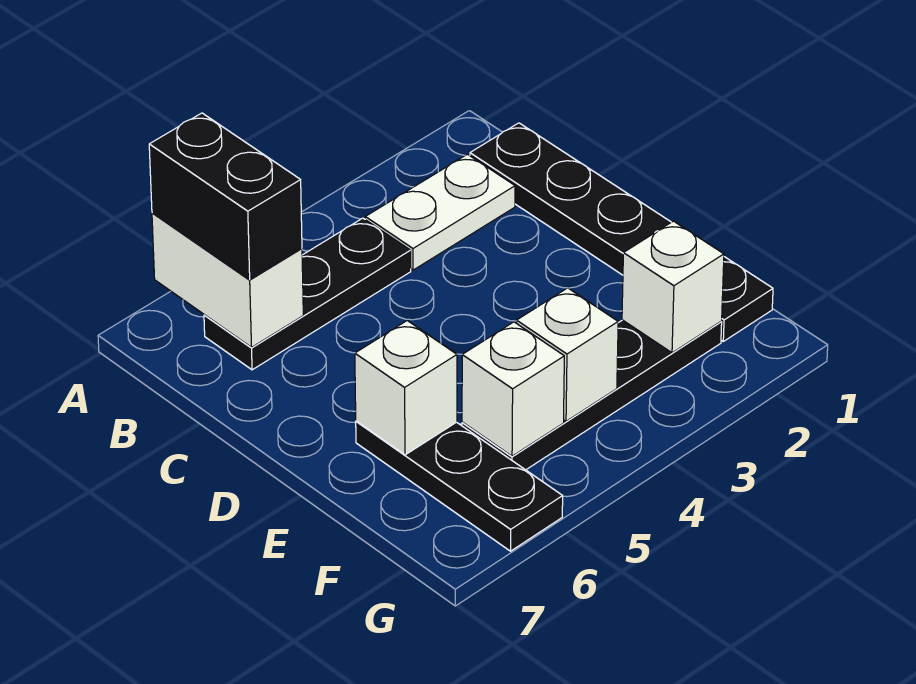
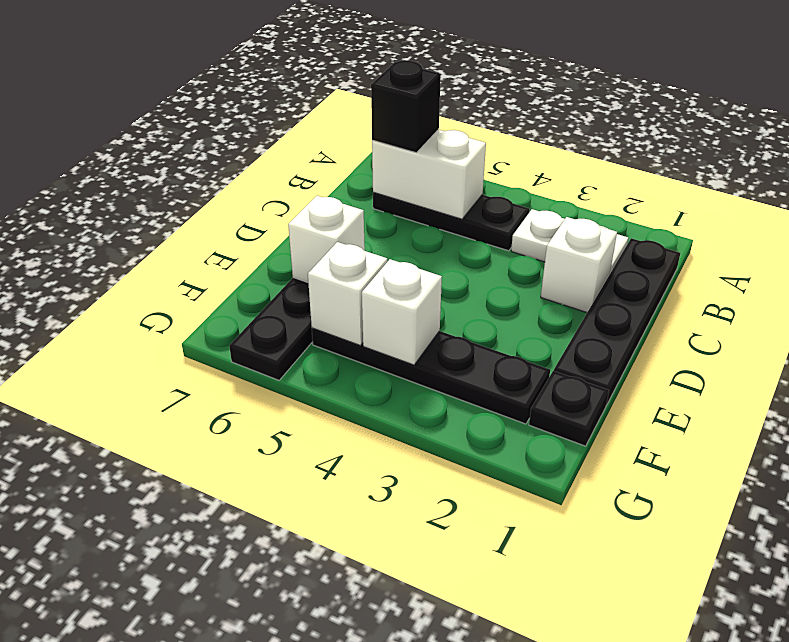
white 1x2 brick [152,213,303,347] -> white 1x2 brick turned to [372,129,486,219]
black 1x2 brick [149,113,302,279] -> black 1x1 brick [371,61,441,153]
white 1x1 brick [622,221,724,353] -> white 1x1 brick moved to [541,217,617,312]

